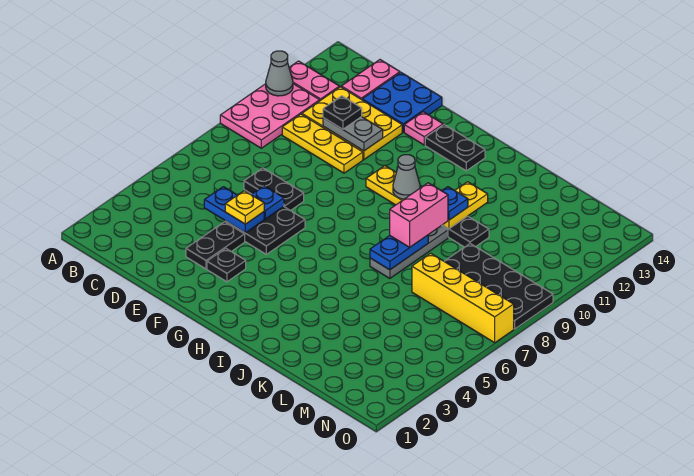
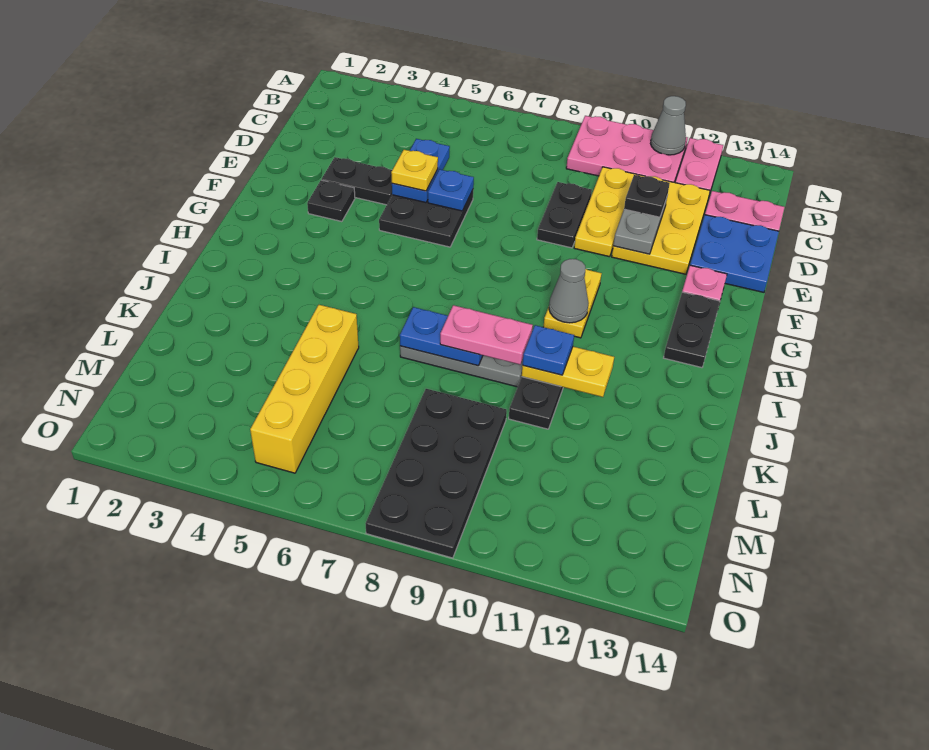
black 1x2 plate [244,168,304,211] -> black 1x2 plate moved to [537,182,592,248]
pink 1x2 brick [390,183,448,247] -> pink 1x2 plate [440,305,533,365]
yellow 1x4 brick [412,253,514,343] -> yellow 1x4 brick moved to [250,305,359,473]

